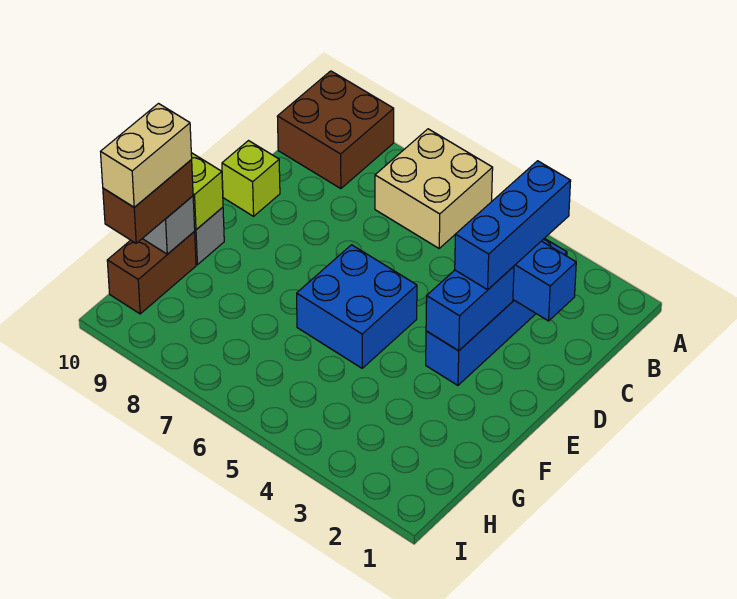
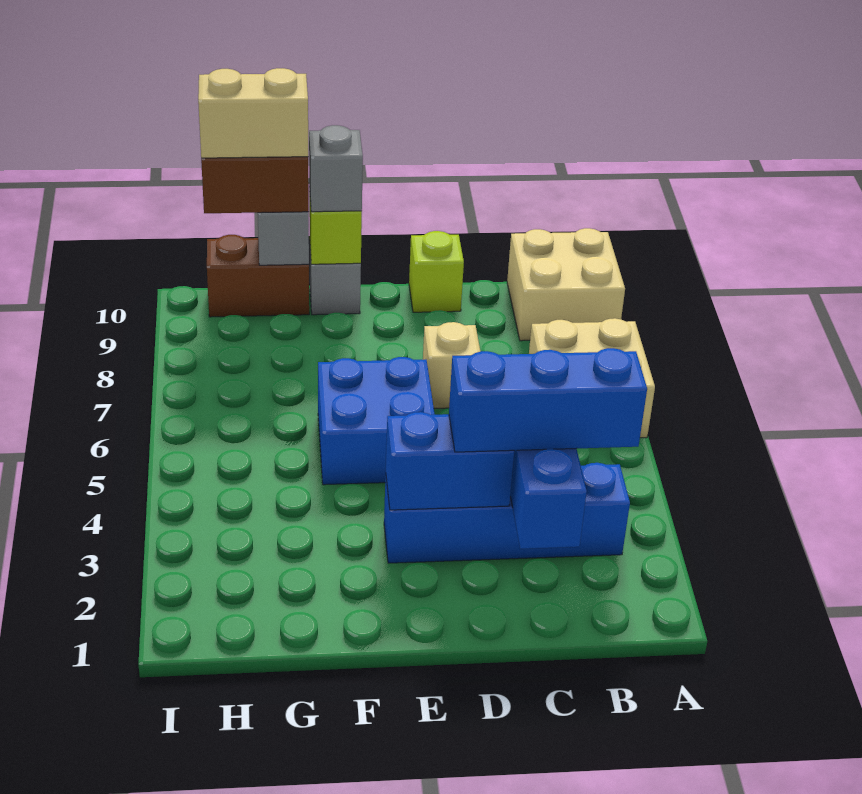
brown 2x2 brick [277,71,394,189] -> tan 2x2 brick [507,228,625,341]
none -> tan 1x1 brick [423,322,480,408]
none -> grey 1x1 brick [309,125,363,212]

